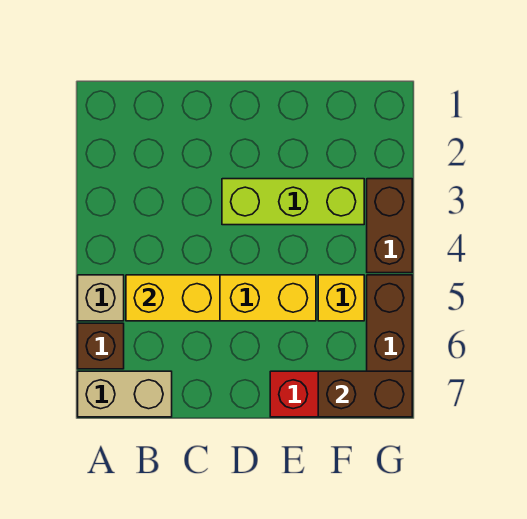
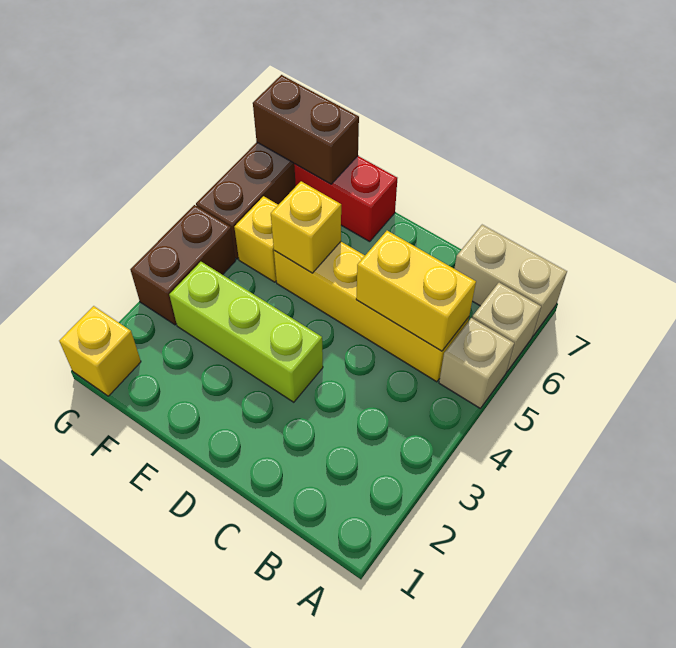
brown 1x1 brick [78,323,124,369] -> tan 1x1 brick [472,283,541,371]
none -> yellow 1x1 brick [271,181,341,273]
none -> yellow 1x1 brick [59,306,141,396]

